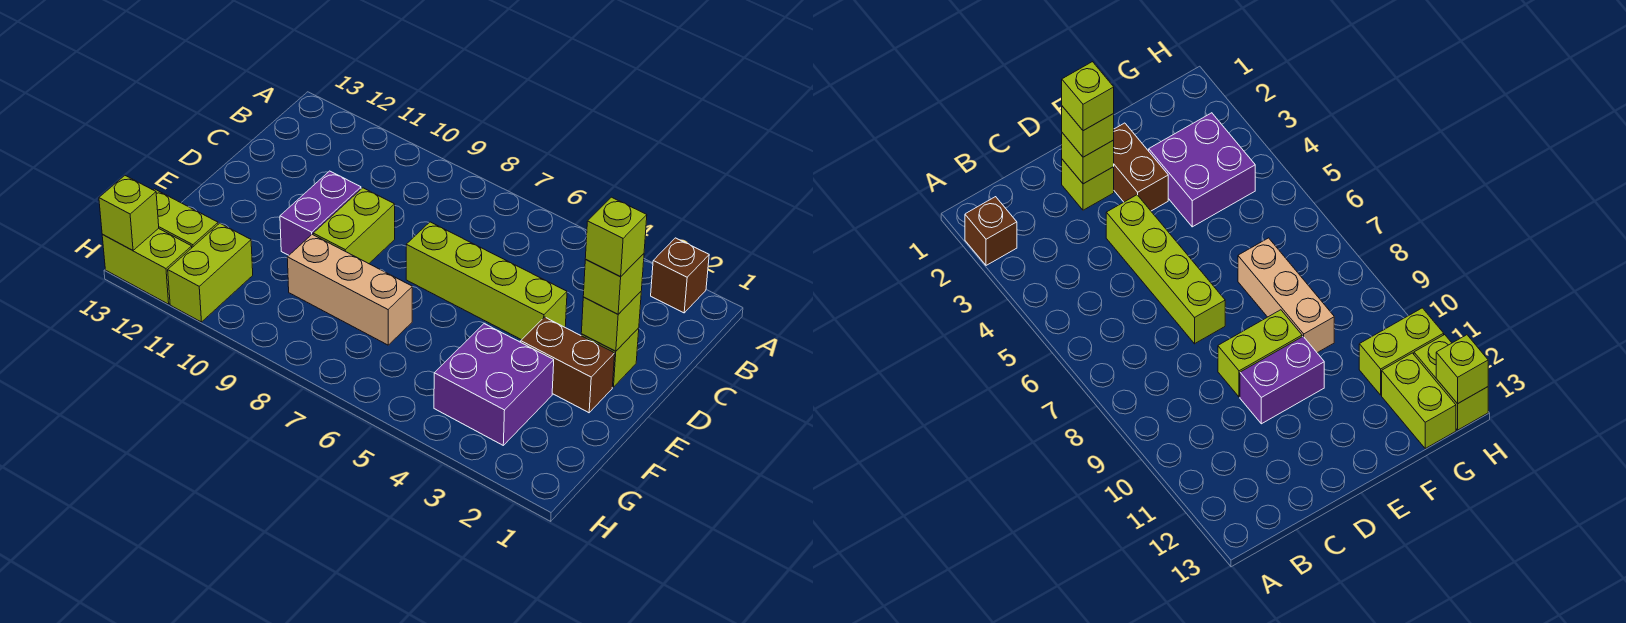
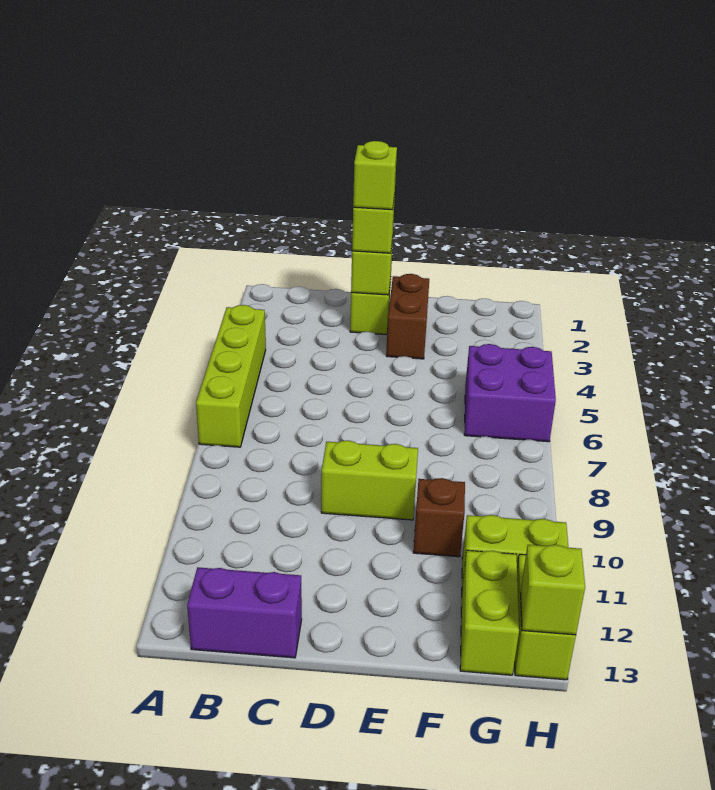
brown 1x1 brick [651,238,709,313] -> brown 1x1 brick moved to [413,478,465,557]
lime 1x4 brick [406,222,567,340] -> lime 1x4 brick moved to [196,305,266,447]
purple 1x2 brick [280,171,361,255] -> purple 1x2 brick moved to [187,567,302,658]
purple 2x2 brick [434,324,554,445] -> purple 2x2 brick moved to [464,344,556,442]
tan 1x3 brick [287,234,412,345] -> none

